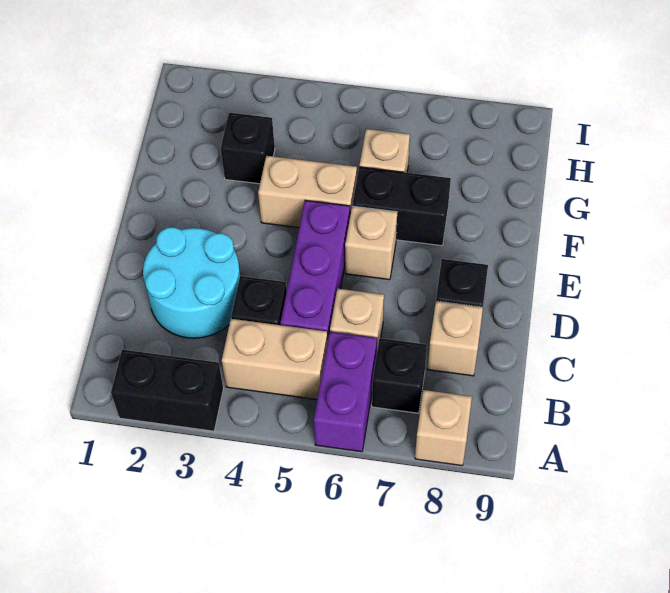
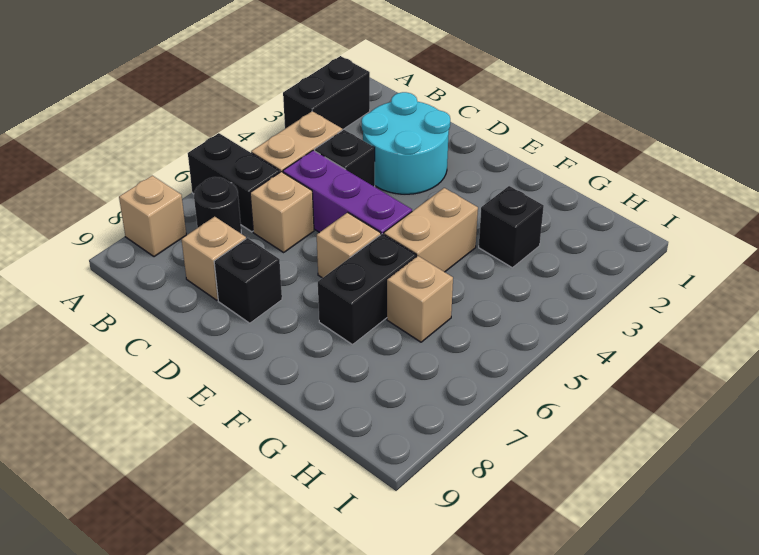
purple 1x2 brick [314,332,377,452] -> black 1x2 brick [188,133,280,232]
black 1x1 brick [372,338,427,413] -> black 1x1 round brick [194,177,241,233]

